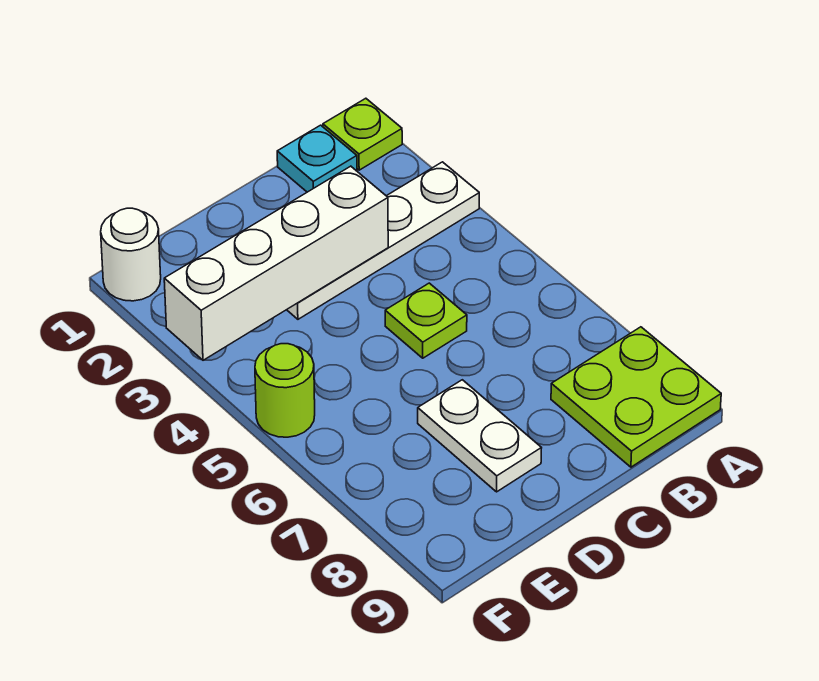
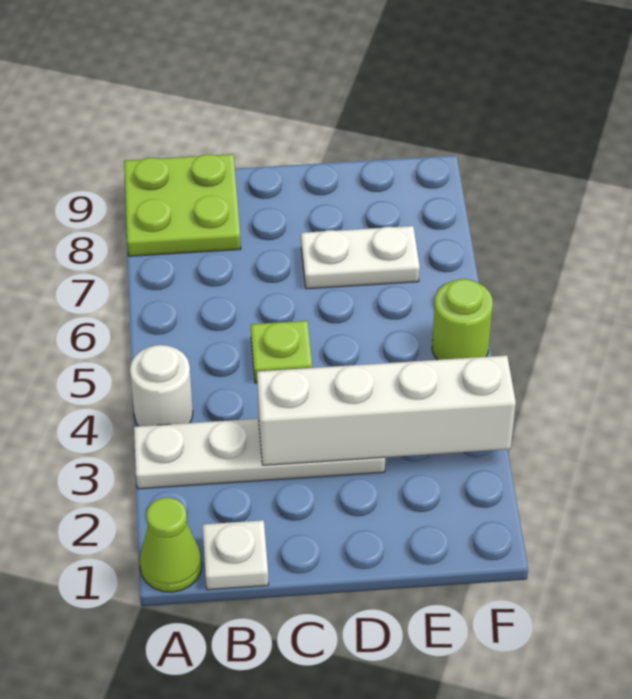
lime 1x1 plate [323,98,402,170] -> lime 1x1 cone [140,497,202,592]
cyan 1x1 plate [277,125,357,192] -> white 1x1 plate [203,520,269,590]
white 1x2 plate [418,380,541,492] -> white 1x2 plate turned to [301,226,420,289]
white 1x1 round brick [101,208,161,301] -> white 1x1 round brick moved to [130,345,193,426]

